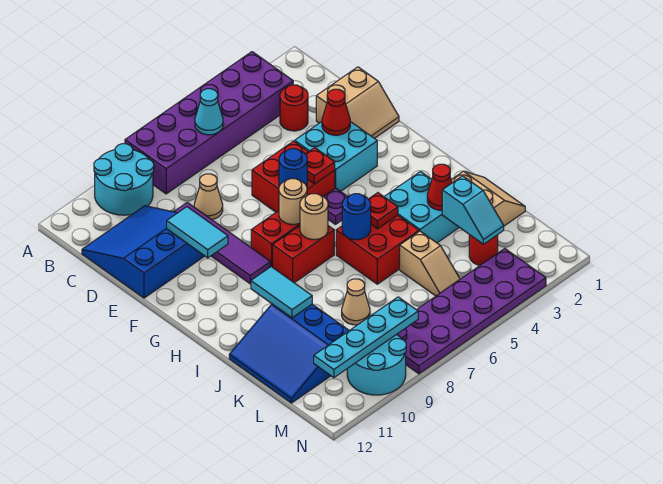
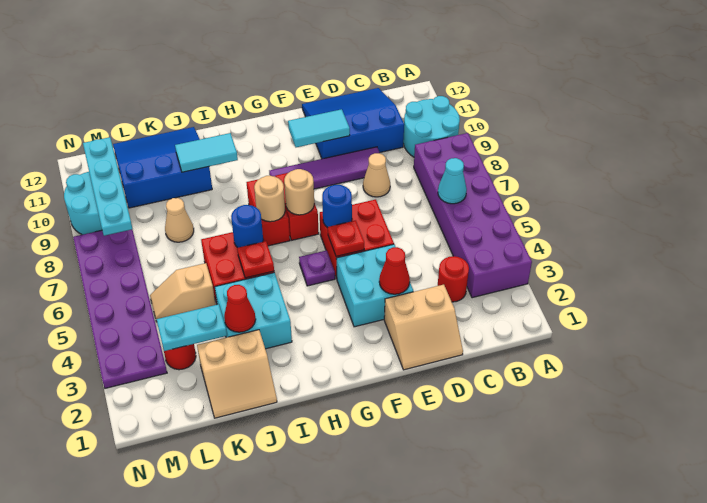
blue 3x3 slope [82,206,204,298] -> blue 3x3 slope turned to [302,88,404,159]
tan 2x2 slope [316,67,399,138] -> tan 2x2 slope turned to [384,285,463,370]
cyan 1x2 slope [442,176,504,244] -> cyan 1x2 plate [156,304,227,351]

